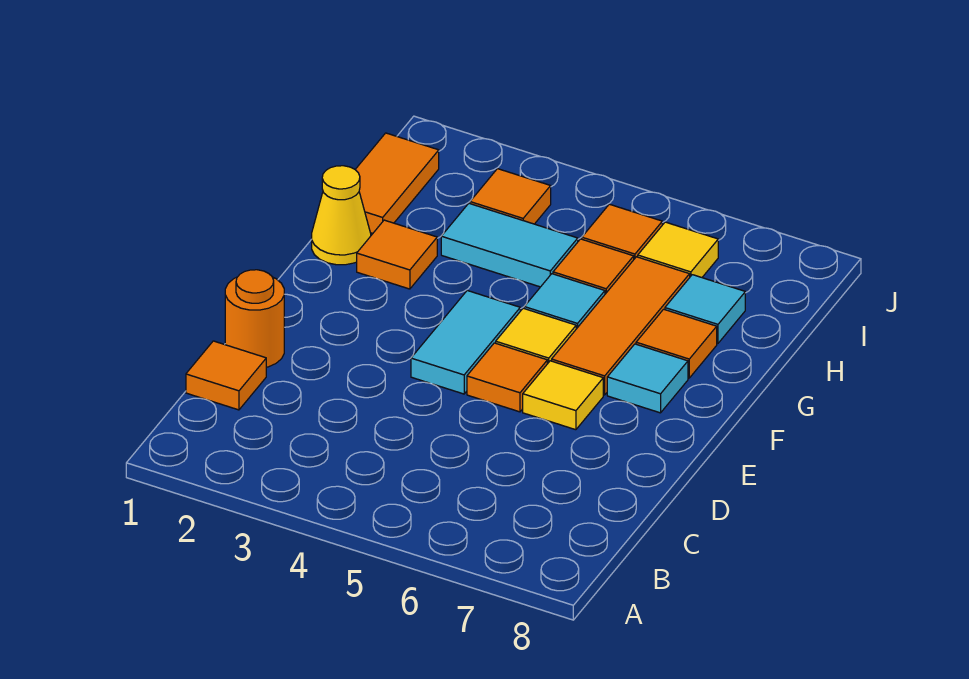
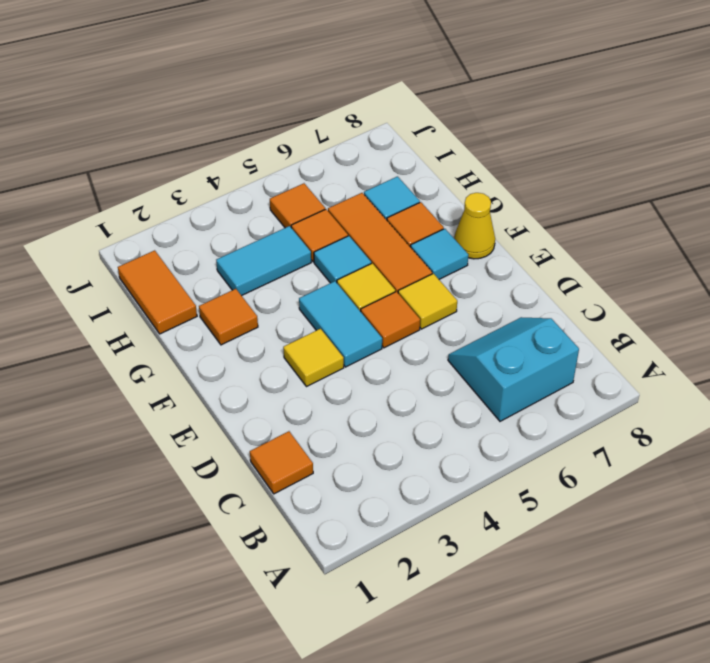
none -> cyan 2x2 slope [448,317,579,421]
orange 1x1 round brick [225,270,284,367] -> none
yellow 1x1 cone [312,166,371,265] -> yellow 1x1 cone moved to [454,193,495,259]
orange 1x1 tile [470,169,551,224] -> none
yellow 1x1 tile [638,222,718,277] -> yellow 1x1 tile moved to [283,329,344,387]

